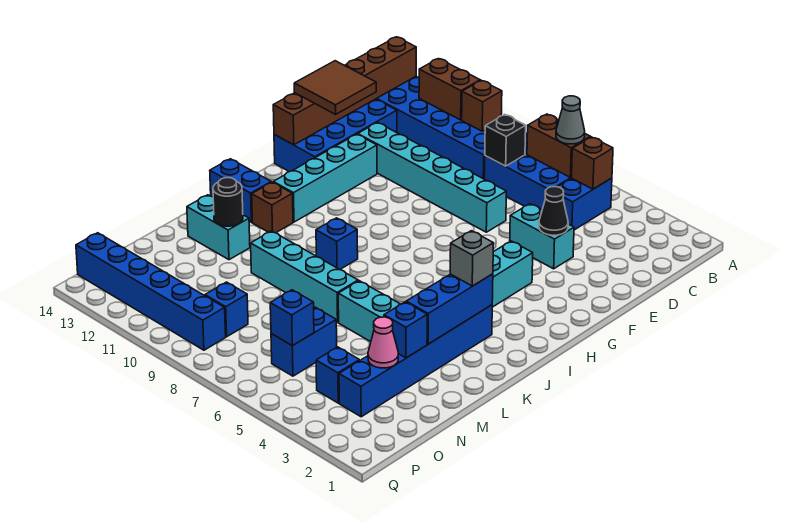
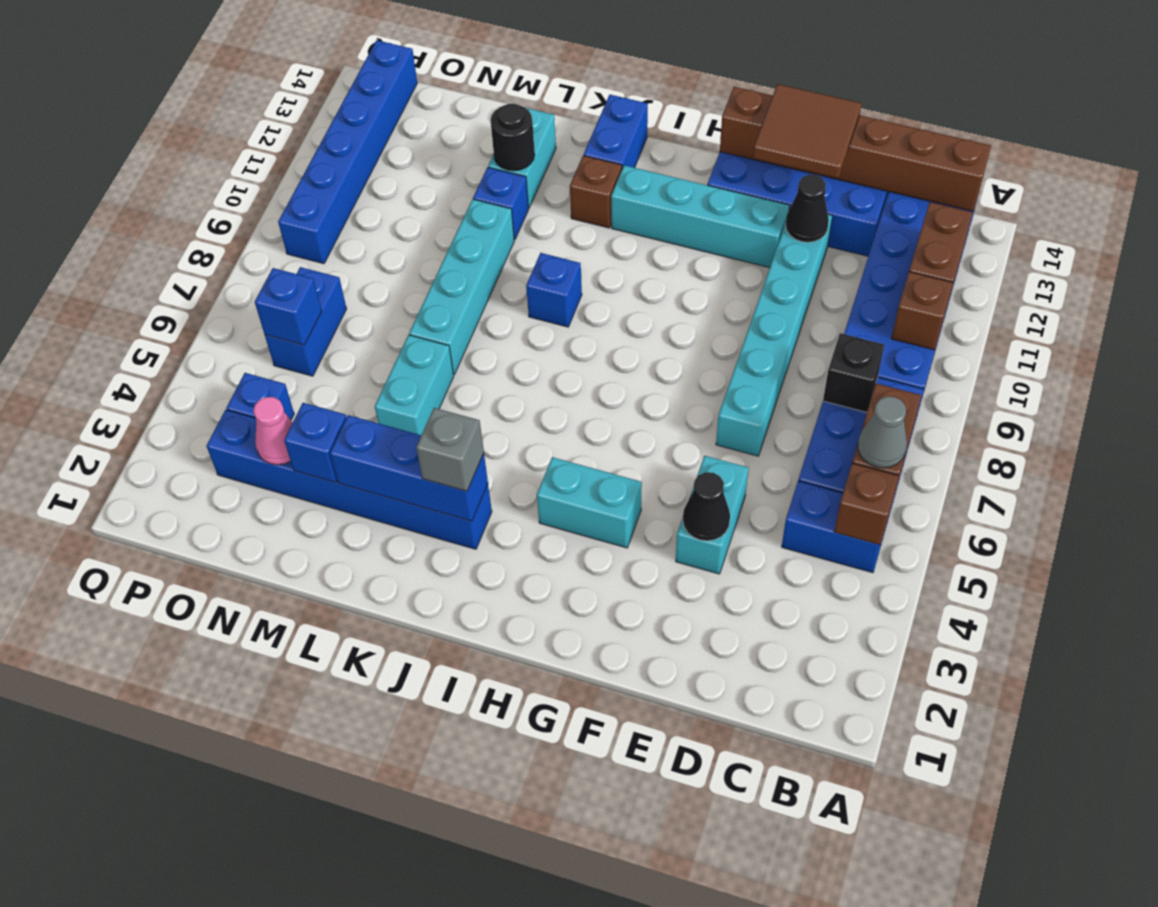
none -> black 1x1 cone [786,175,829,242]
blue 1x2 brick [271,307,337,376] -> blue 1x2 brick turned to [265,267,347,376]
blue 1x1 brick [205,282,248,337] -> blue 1x1 brick moved to [473,167,529,240]

